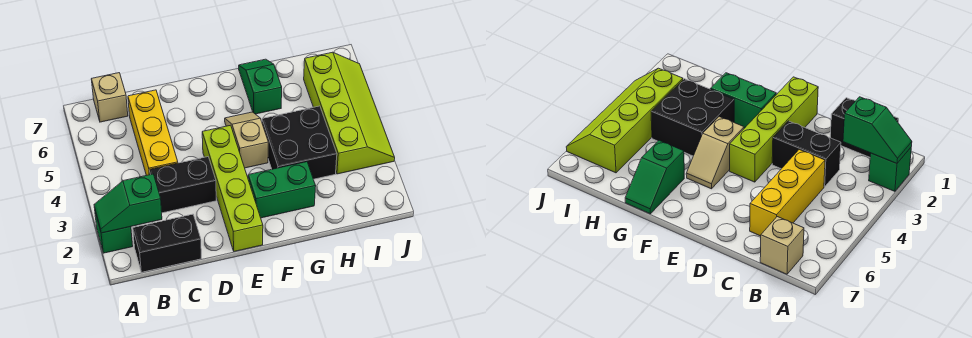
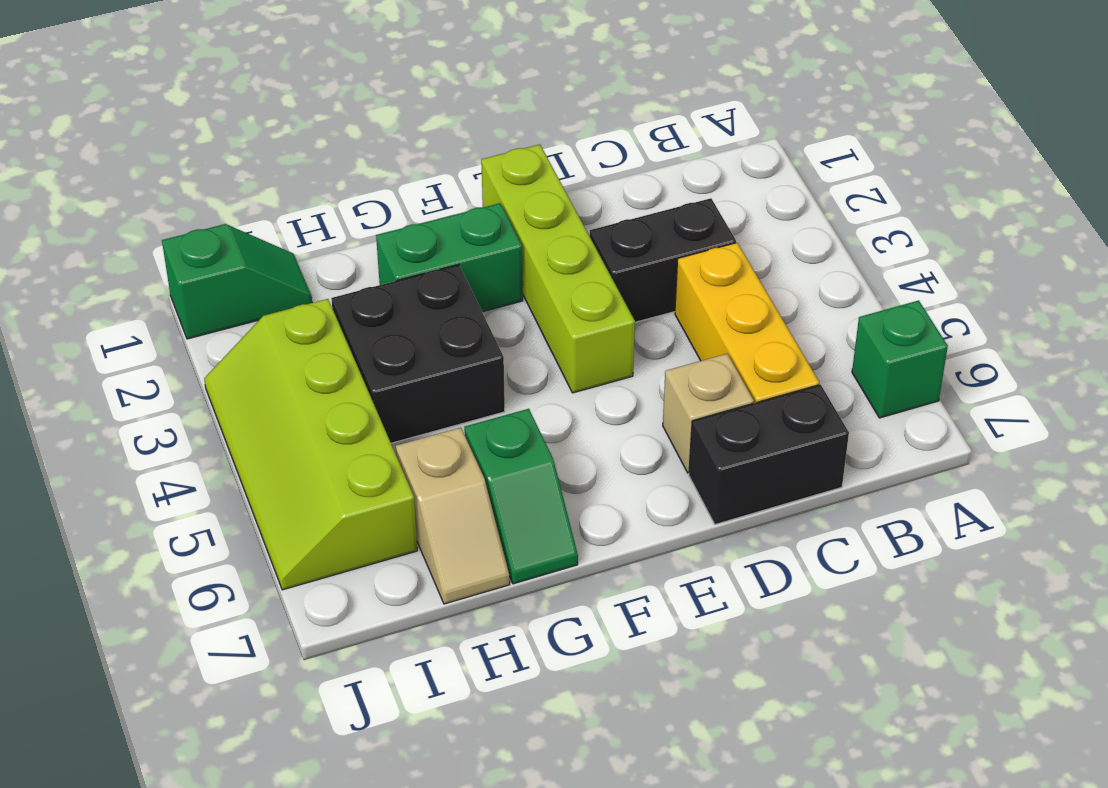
green 1x1 brick [95,212,133,253] -> green 1x1 brick moved to [852,300,948,418]
green 1x2 slope [94,174,162,233] -> green 1x2 slope moved to [162,224,312,339]
black 1x2 brick [133,214,201,272] -> black 1x2 brick moved to [689,385,849,524]
tan 1x1 brick [92,73,128,122] -> tan 1x1 brick moved to [663,354,754,473]
tan 1x2 slope [225,112,268,168] -> tan 1x2 slope moved to [396,428,510,604]

